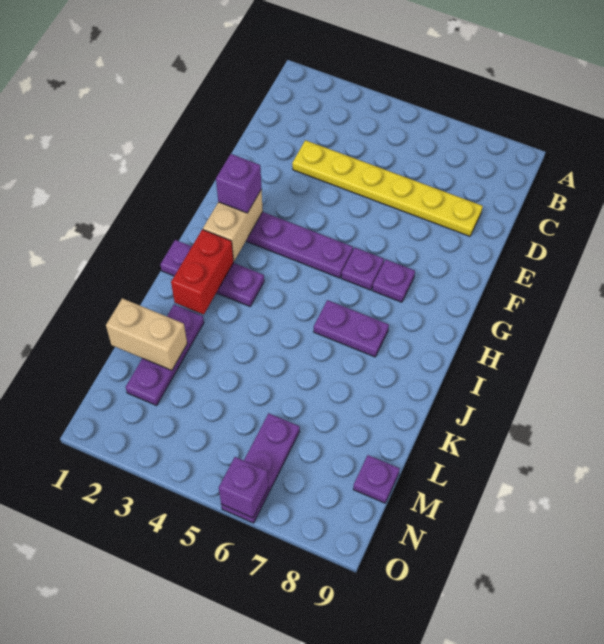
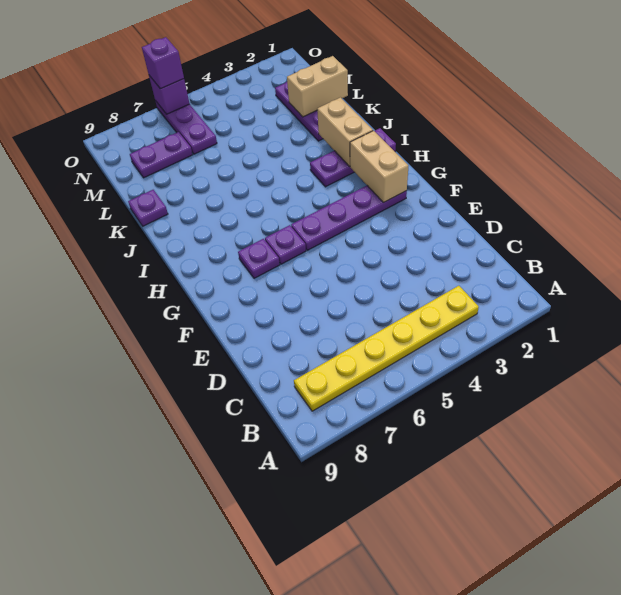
yellow 1x6 plate [292,140,483,236] -> yellow 1x6 plate moved to [294,286,479,411]
purple 1x1 brick [216,154,262,213] -> purple 1x1 brick moved to [142,37,184,89]
red 1x2 brick [171,230,234,314] -> tan 1x2 brick [317,97,373,166]
purple 1x2 plate [314,300,389,357] -> purple 1x2 plate moved to [130,132,193,178]
purple 1x1 plate [353,455,400,503] -> purple 1x1 plate moved to [128,190,168,226]

